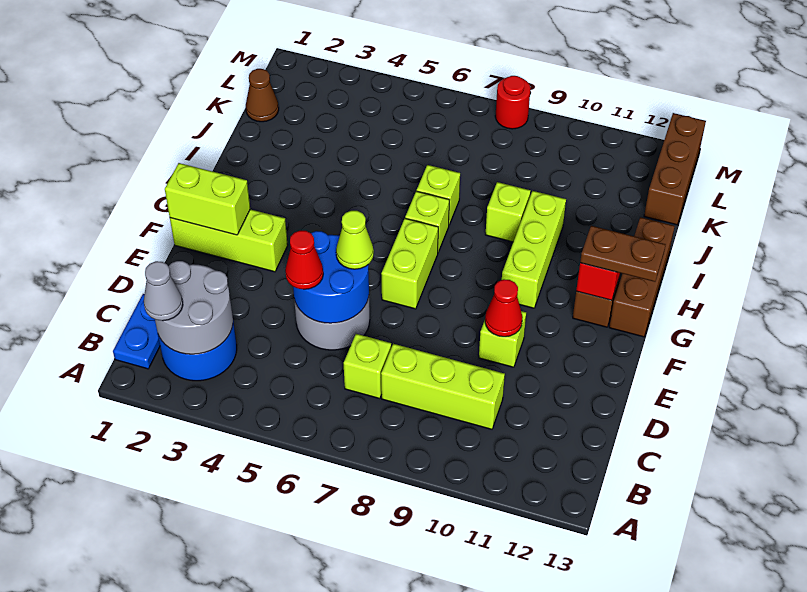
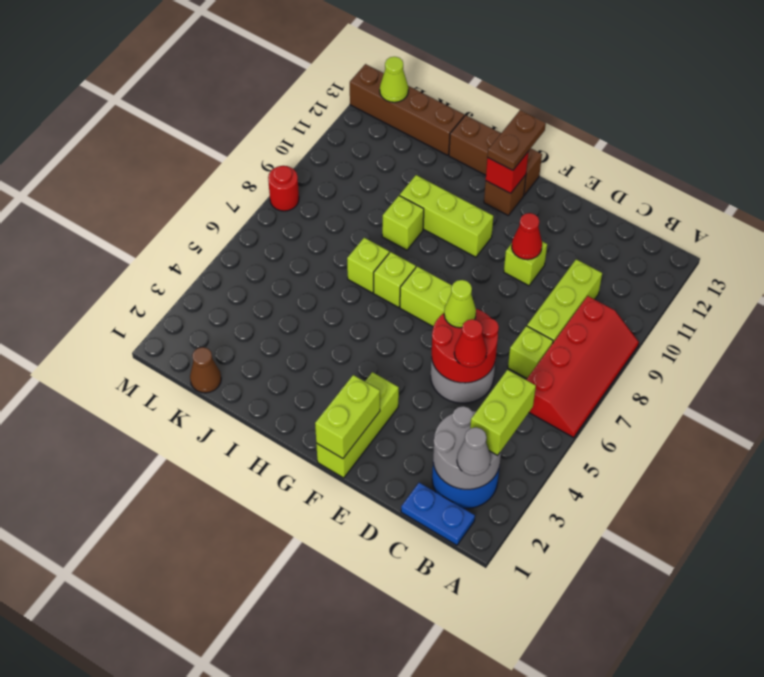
none -> red 2x4 slope [526,296,639,438]
none -> lime 1x2 brick [470,370,536,456]
blue 2x2 round brick [293,231,369,323] -> red 2x2 round brick [431,309,499,383]
brown 1x3 brick [644,113,706,225] -> brown 1x4 brick [350,64,464,155]
none -> lime 1x1 cone [380,57,408,102]

